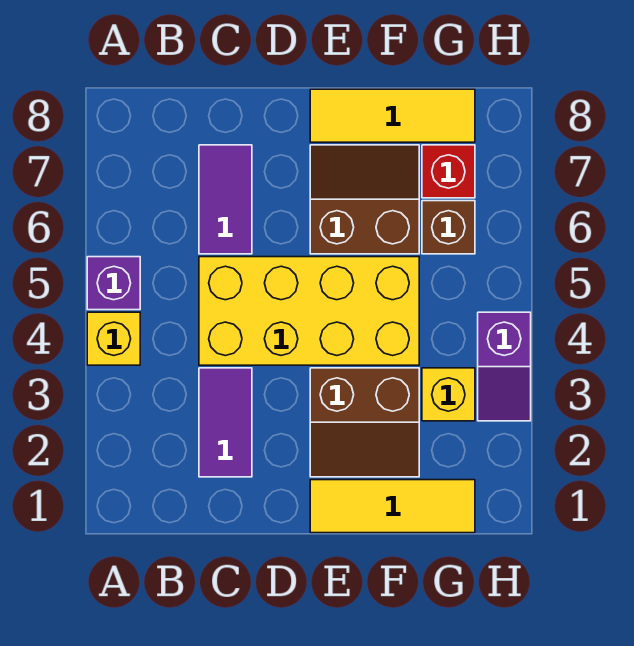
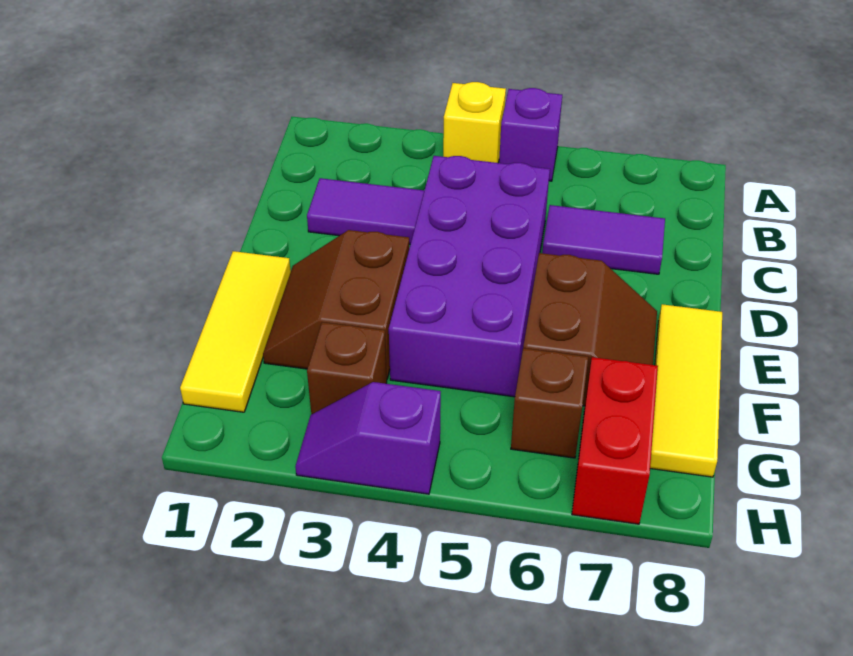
yellow 2x4 brick [199,257,419,365] -> purple 2x4 brick [389,156,550,397]
yellow 1x1 brick [422,368,475,421] -> brown 1x1 brick [307,322,387,414]
red 1x1 brick [422,145,475,198] -> red 1x2 brick [572,357,658,524]

